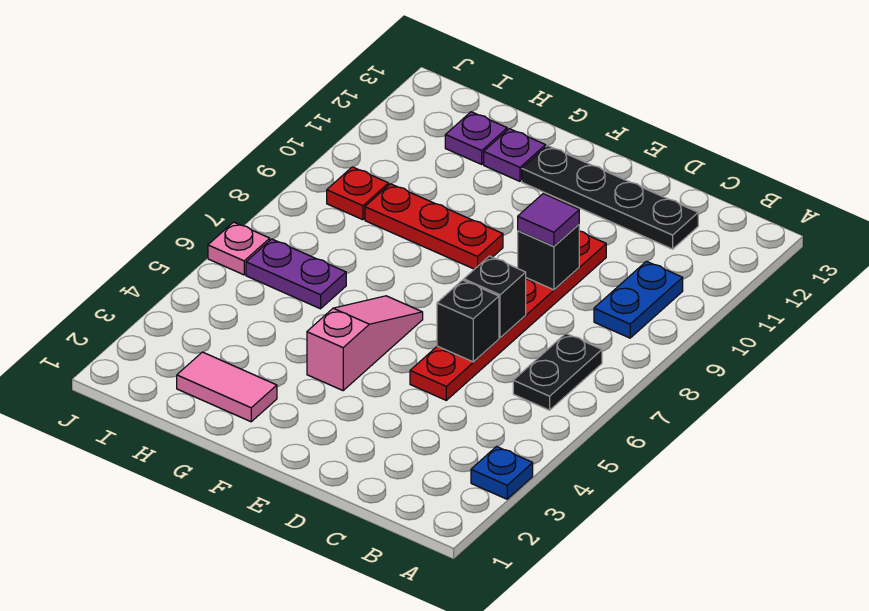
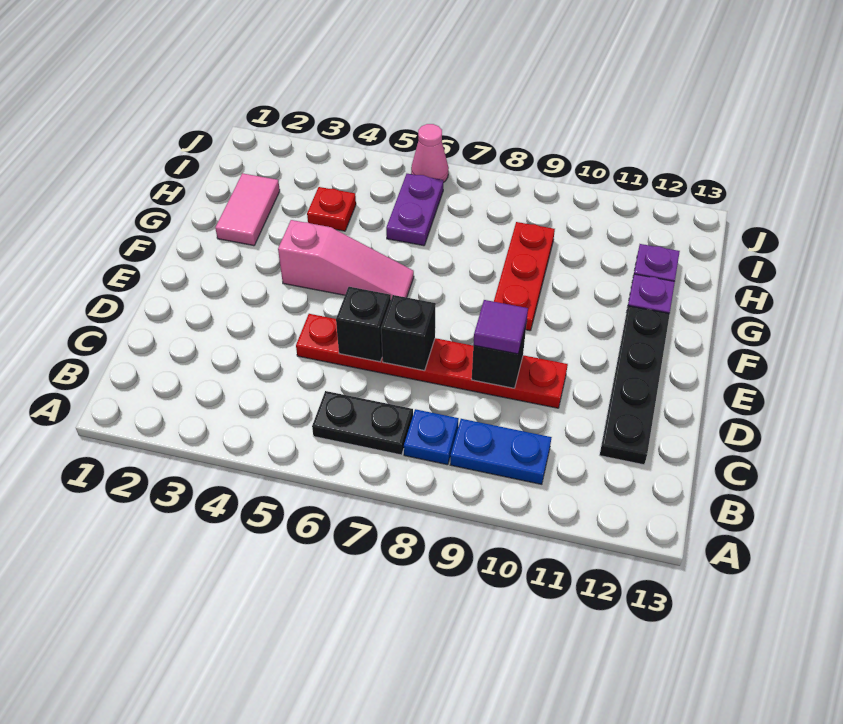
blue 1x1 plate [471,447,533,499] -> blue 1x1 plate moved to [404,409,459,465]
red 1x1 plate [327,167,389,220] -> red 1x1 plate moved to [307,187,356,231]
pink 1x1 plate [208,222,270,275] -> pink 1x1 cone [411,124,449,183]

